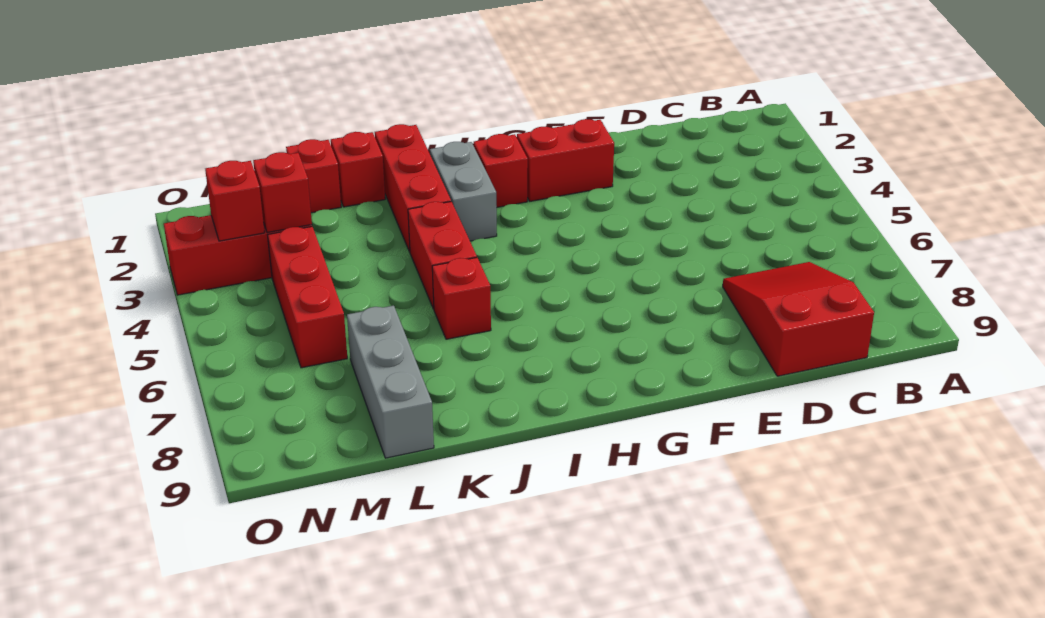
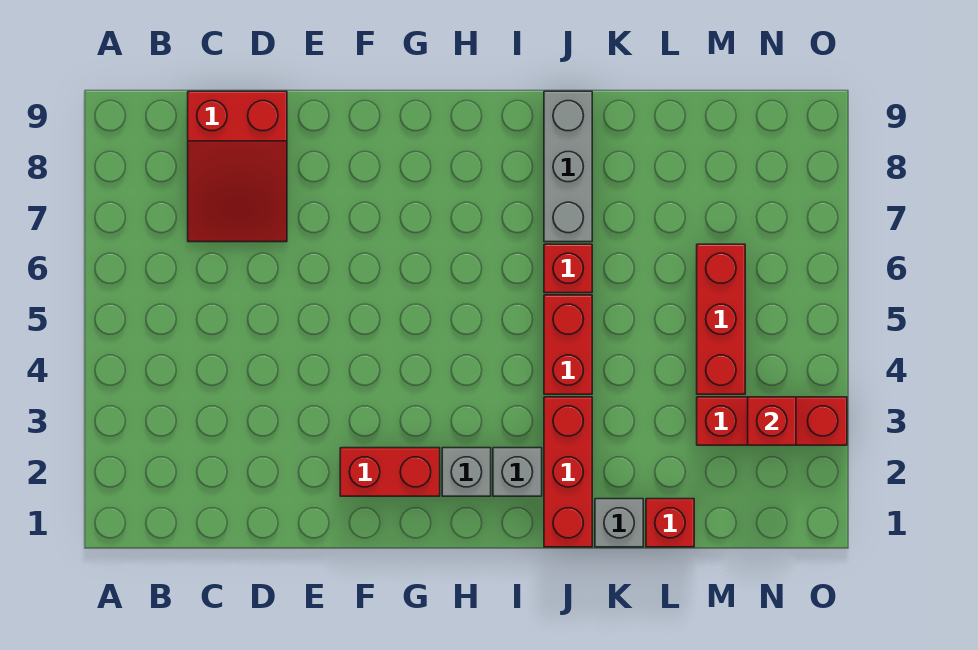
red 1x1 brick [474,134,528,207] -> grey 1x1 brick [442,448,491,496]
grey 1x2 brick [430,142,497,241] -> grey 1x1 brick [493,448,542,496]
red 1x1 brick [331,132,385,207] -> grey 1x1 brick [595,499,643,547]
grey 1x3 brick [347,306,434,458] -> grey 1x3 brick moved to [544,91,592,242]
red 1x1 brick [253,152,312,233] -> none

